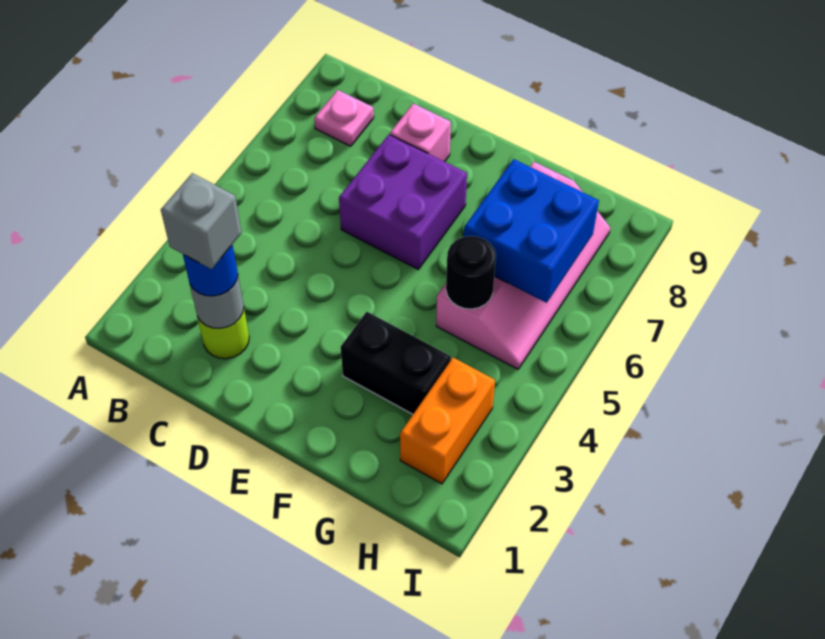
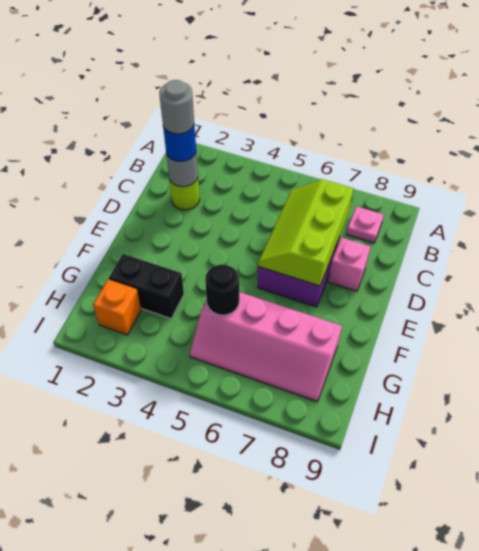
grey 1x1 brick [161,173,241,269] -> grey 1x1 round brick [159,80,194,134]
none -> lime 2x3 slope [258,179,354,286]
black 1x2 brick [341,312,451,414] -> black 1x2 brick turned to [109,254,184,318]
blue 2x2 brick [464,159,599,303] -> none
orange 1x2 brick [400,358,495,484] -> orange 1x1 brick [93,280,141,335]

